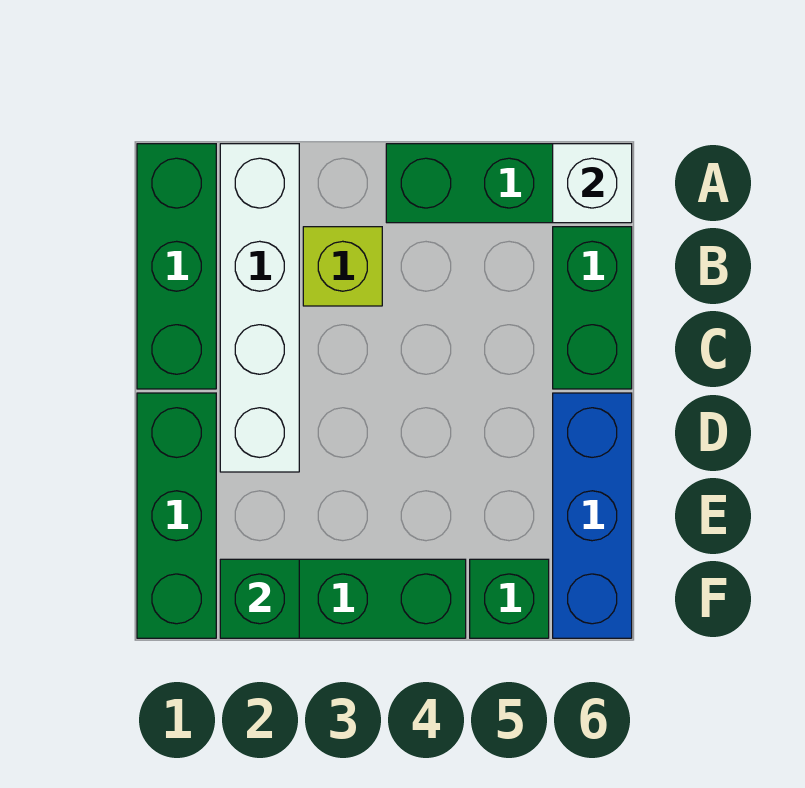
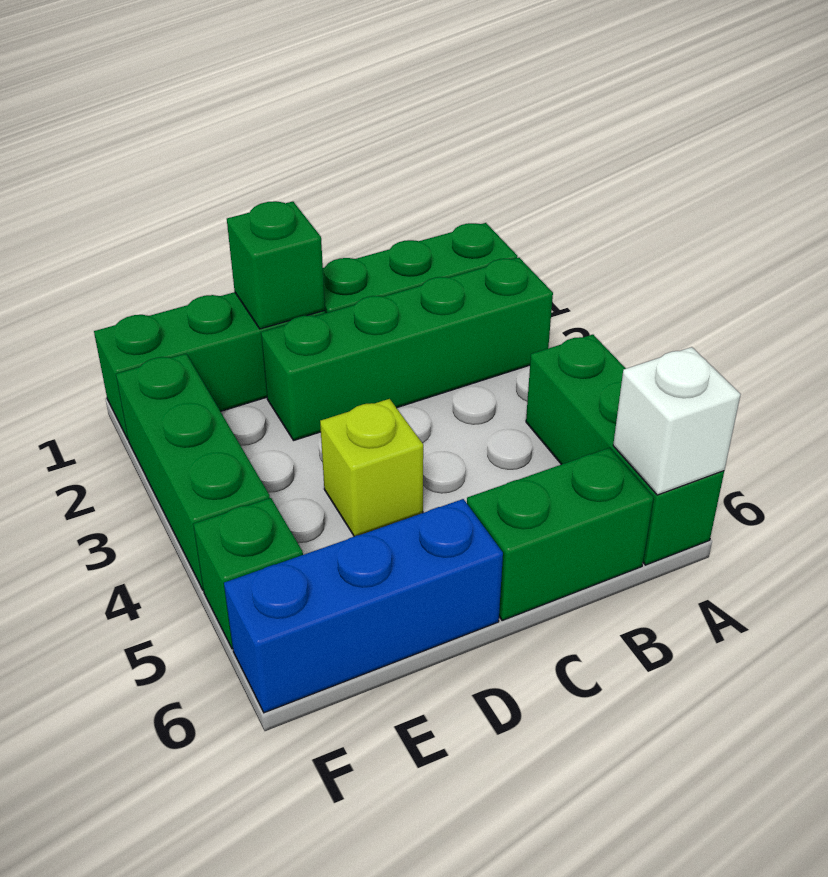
white 1x4 brick [220,144,299,472] -> green 1x4 brick [261,258,553,441]
lime 1x1 brick [303,227,382,306] -> lime 1x1 brick moved to [320,399,423,536]
green 1x1 brick [220,559,299,638] -> green 1x1 brick moved to [227,201,325,329]

